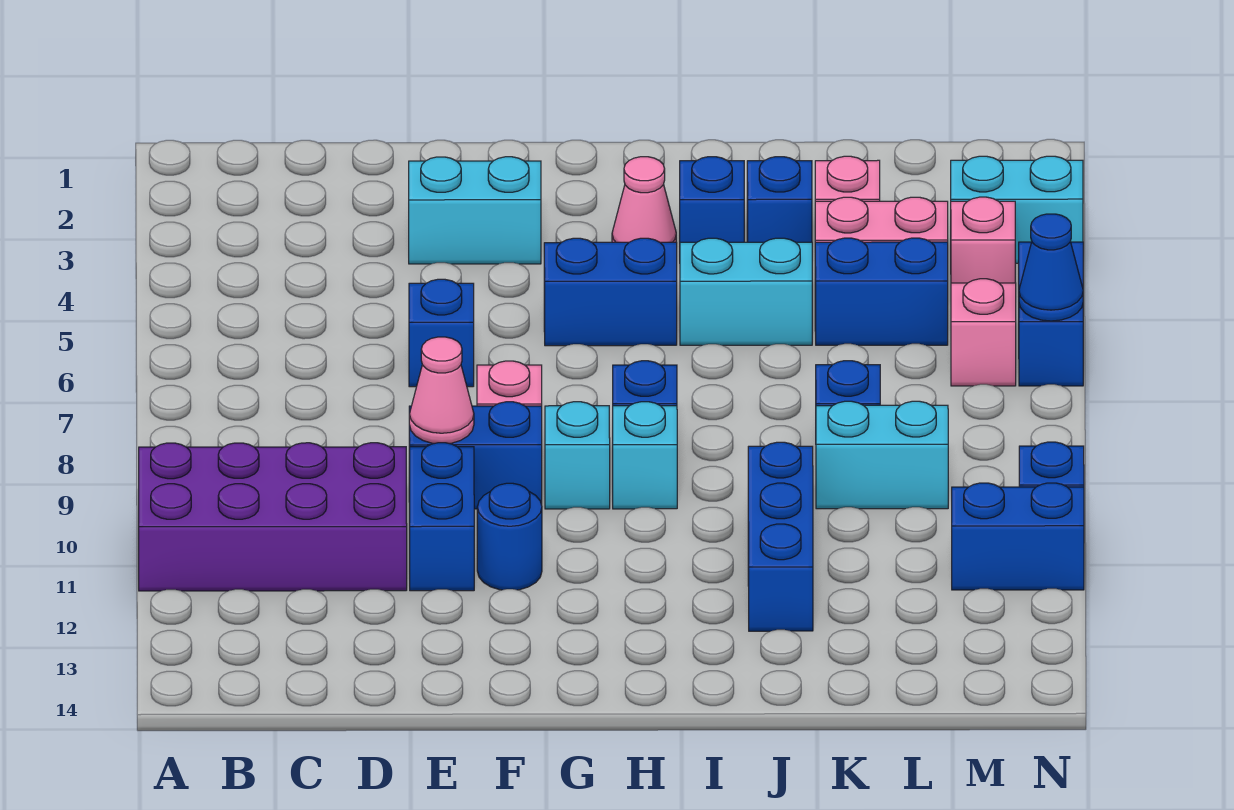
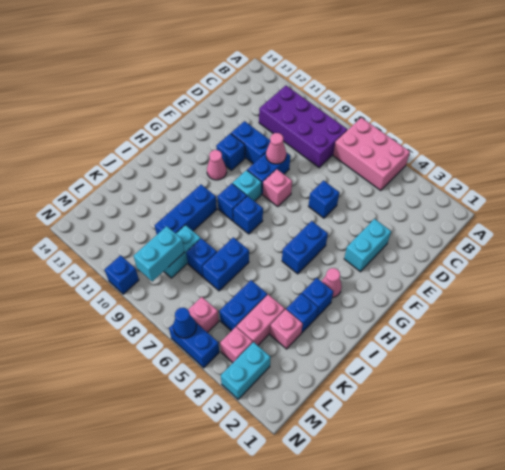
none -> pink 2x3 brick [333,118,410,191]
purple 2x4 brick [139,443,407,591] -> purple 2x4 brick turned to [259,86,347,168]
blue 1x1 round brick [477,483,542,590] -> blue 1x1 brick [216,134,245,170]
none -> pink 1x1 cone [207,150,227,180]
cyan 1x1 brick [613,402,677,509] -> blue 1x1 brick [217,183,247,221]
cyan 1x2 brick [680,238,812,345] -> cyan 1x2 brick moved to [134,226,184,282]
blue 1x3 brick [748,442,813,631] -> blue 1x3 brick turned to [155,185,217,234]
blue 1x2 brick [952,483,1084,590] -> blue 1x2 brick moved to [202,237,249,291]

